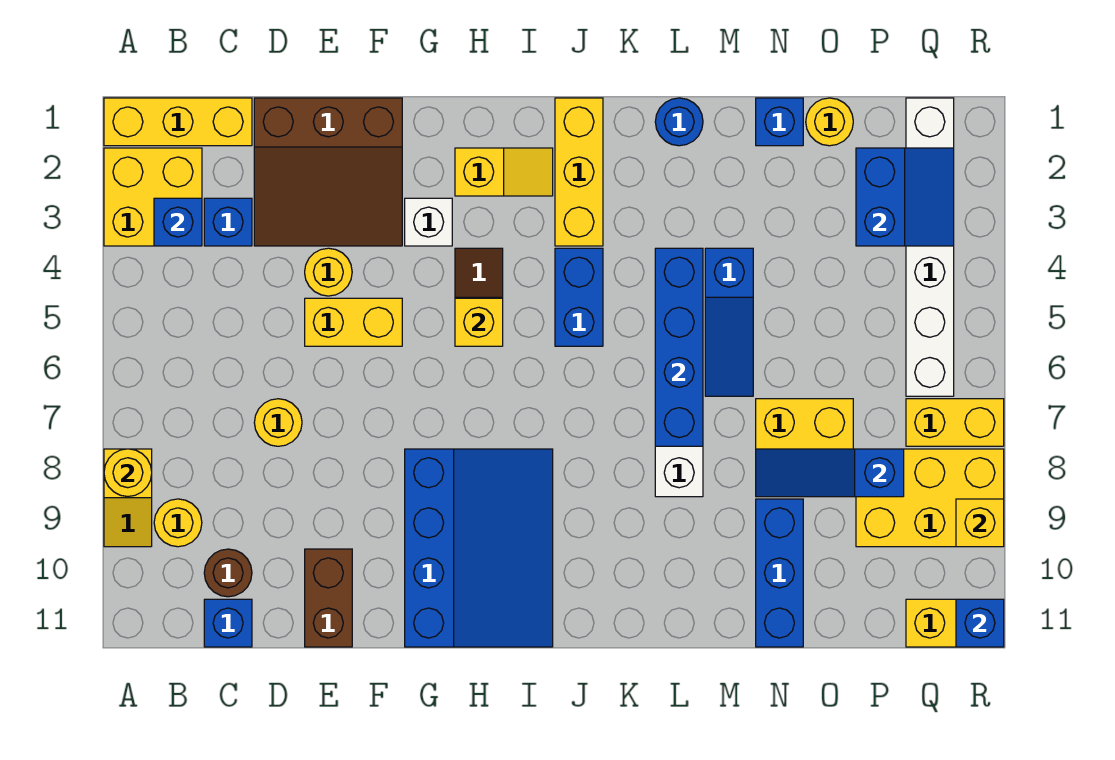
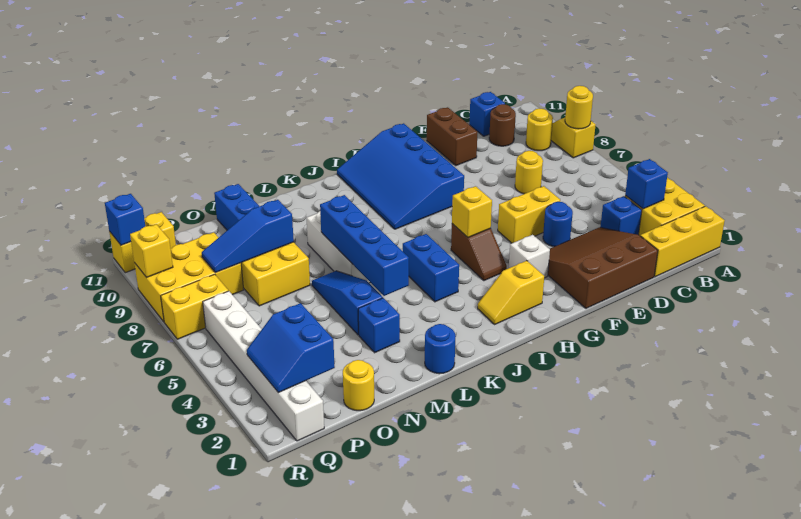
yellow 1x1 round brick [305,248,352,296] -> blue 1x1 round brick [543,202,573,247]
yellow 1x3 brick [555,98,603,246] -> none
blue 1x1 brick [756,98,803,146] -> blue 1x1 brick moved to [358,298,400,353]
blue 1x3 slope [756,449,904,497] -> blue 1x3 slope turned to [202,200,294,273]

